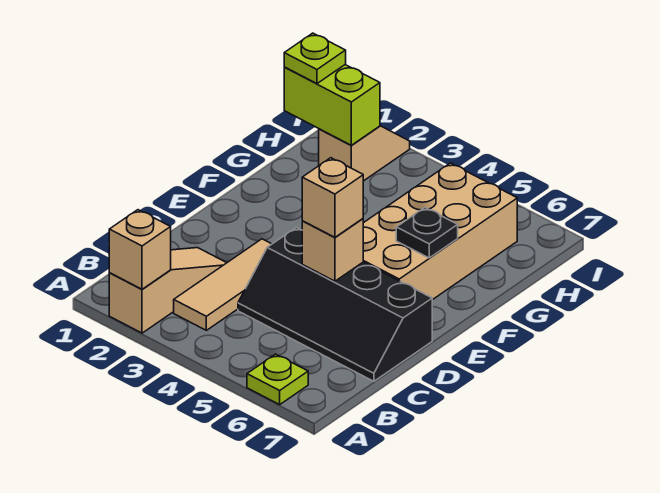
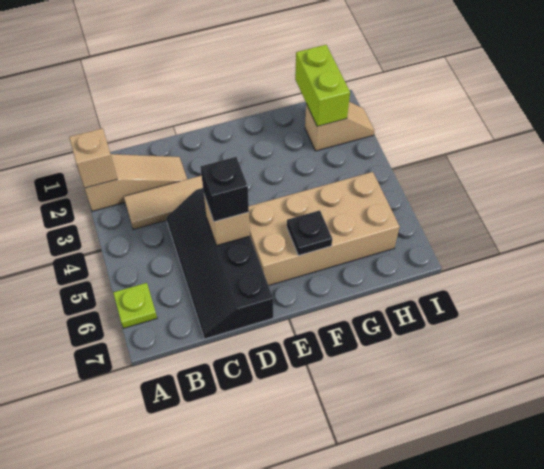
tan 1x1 brick [302,158,363,237] -> black 1x1 brick [201,157,249,222]
lime 1x1 plate [284,33,346,84] -> none

